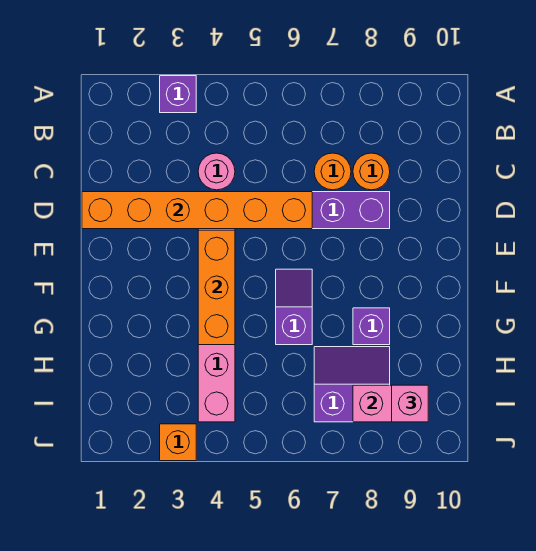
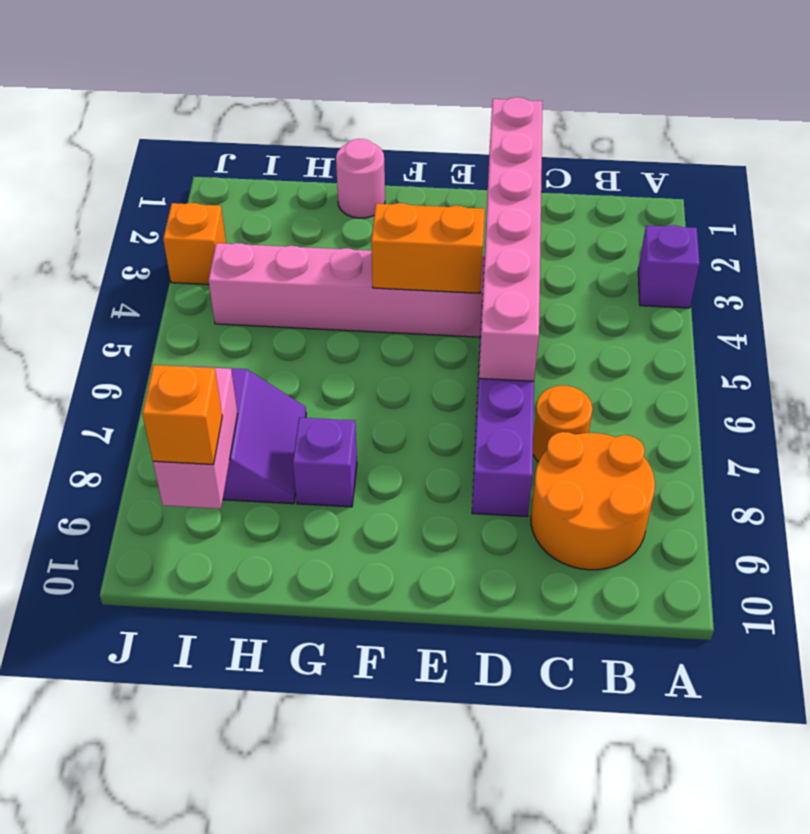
pink 1x1 round brick [198,153,235,190] -> pink 1x1 round brick moved to [336,139,385,218]
orange 1x1 round brick [353,153,390,190] -> orange 2x2 round brick [531,432,655,570]
orange 1x6 brick [82,192,312,229] -> pink 1x6 brick [479,97,542,381]
orange 1x3 brick [198,230,235,345] -> orange 1x2 brick [371,203,485,293]
purple 1x2 slope [276,269,312,345] -> none
pink 1x1 brick [392,385,428,422] -> orange 1x1 brick [142,365,222,465]

